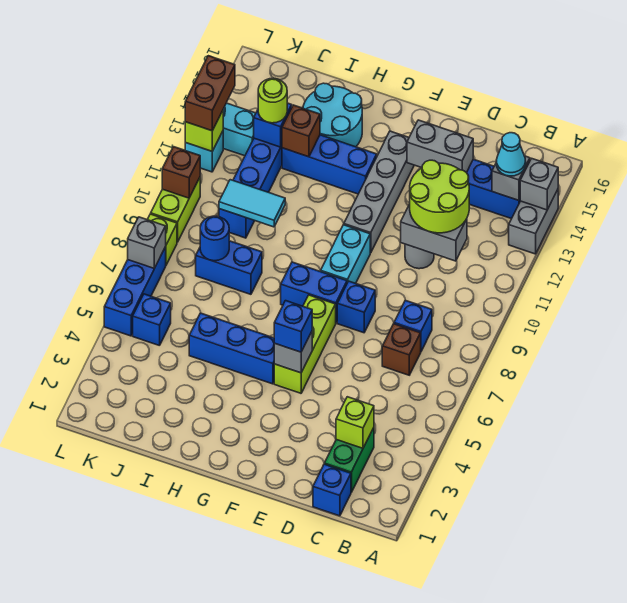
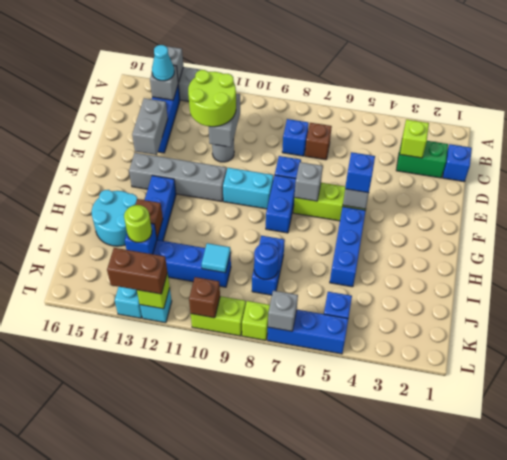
none -> grey 1x1 brick [294,162,323,201]
cyan 1x2 tile [219,180,285,227] -> cyan 1x1 tile [202,243,231,273]

